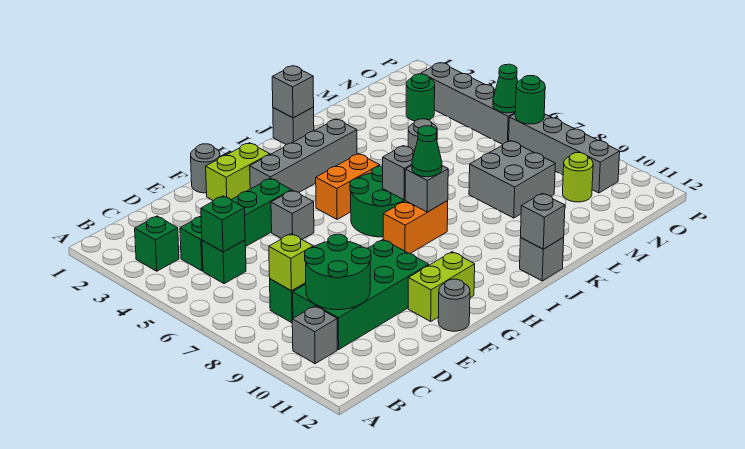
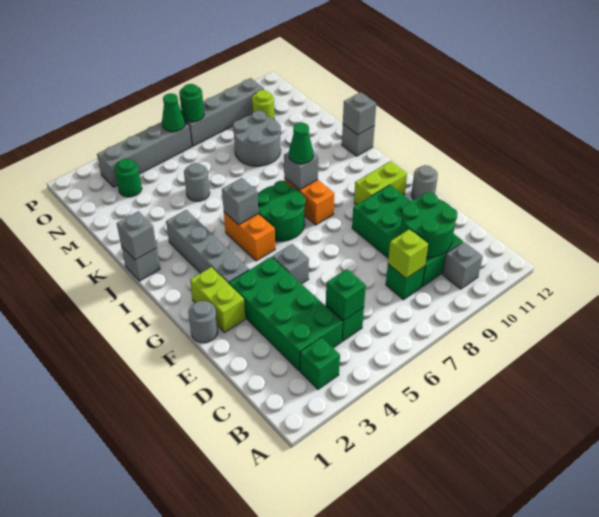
green 1x4 brick [180,178,291,271] -> green 2x4 brick [229,257,343,371]
lime 1x2 brick [408,252,475,321] -> lime 1x2 brick turned to [354,161,407,205]
grey 1x1 brick [382,146,415,200] -> grey 1x1 brick moved to [222,178,258,225]
grey 2x2 brick [469,141,555,218] -> grey 2x2 round brick [233,111,281,166]

